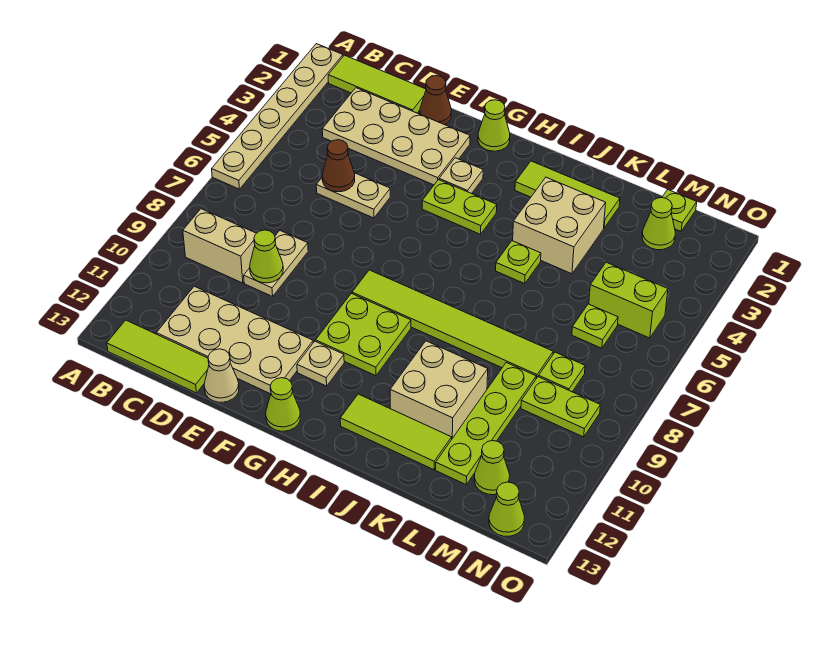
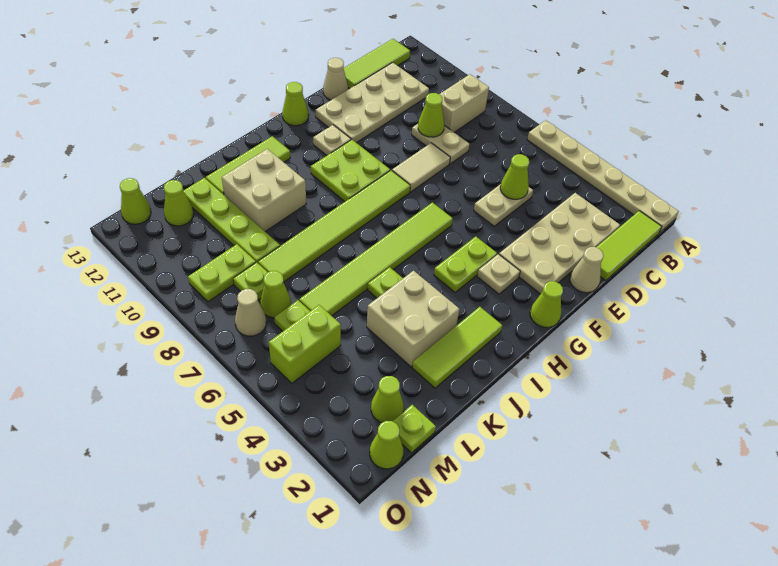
brown 1x1 cone [322,140,355,192] -> lime 1x1 cone [500,154,529,199]
brown 1x1 cone [420,76,451,125] -> tan 1x1 cone [570,247,603,293]
none -> tan 1x2 tile [392,143,450,192]
none -> lime 1x6 tile [299,202,453,316]
none -> lime 1x1 cone [260,271,291,318]
none -> lime 1x1 cone [370,421,403,469]
none -> tan 1x1 cone [235,289,266,336]

